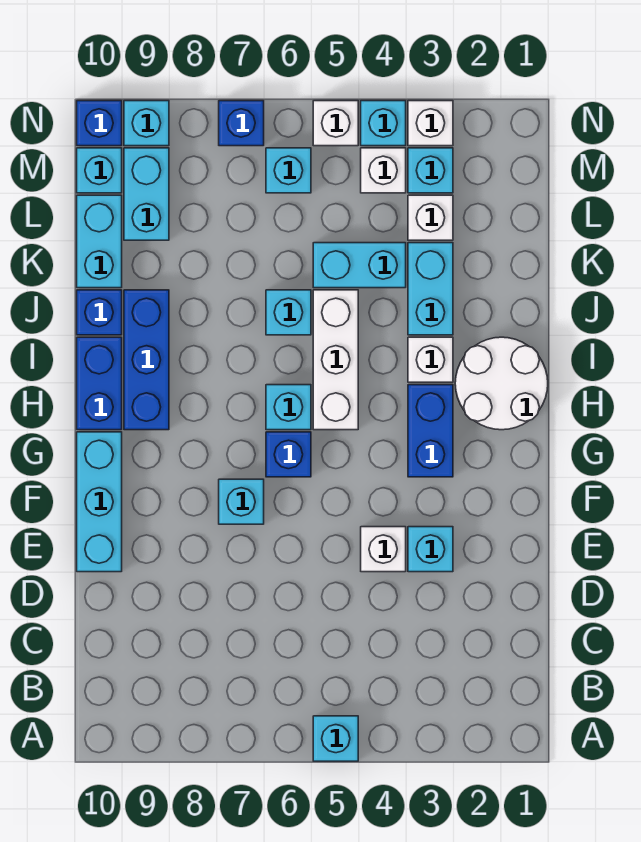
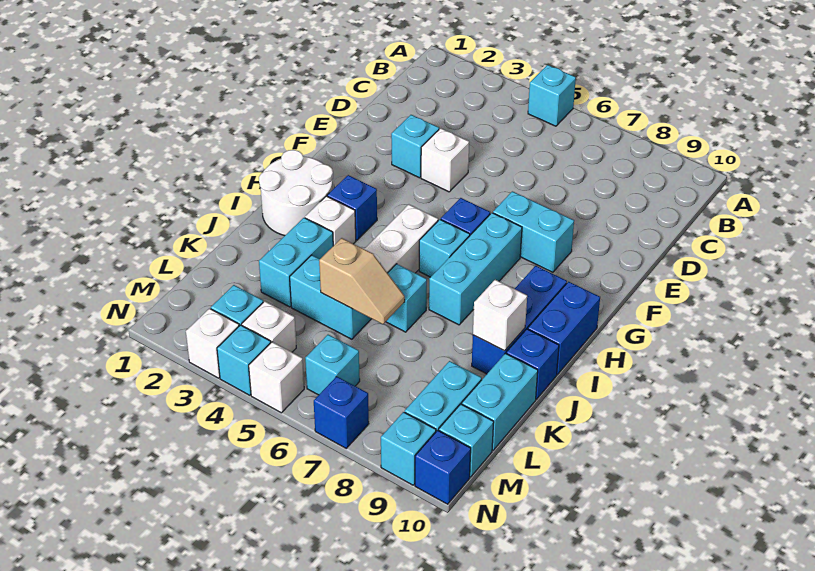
cyan 1x3 brick [77,432,122,572] -> cyan 1x3 brick moved to [429,213,522,325]
cyan 1x1 brick [219,479,264,524] -> cyan 1x2 brick [493,191,574,272]
blue 1x2 brick [408,385,453,477] -> blue 1x1 brick [327,175,377,240]
none -> tan 1x2 slope [319,238,405,324]
white 1x1 brick [408,195,453,240] -> white 1x1 brick moved to [473,280,527,351]

